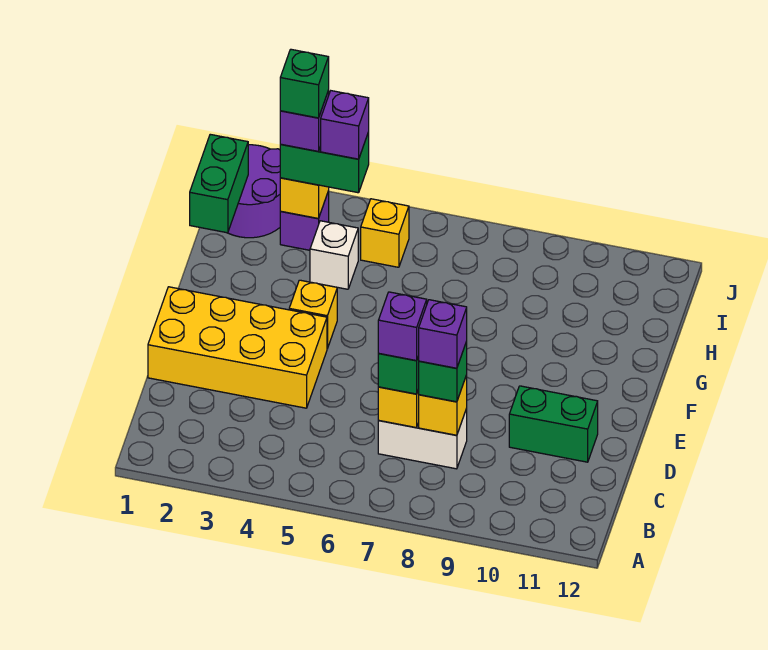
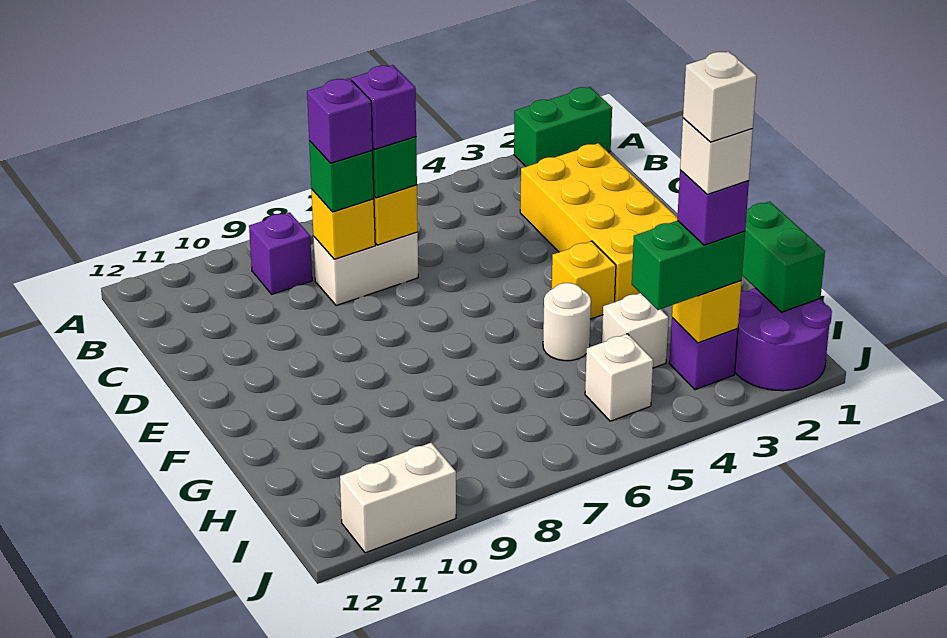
yellow 2x4 brick [148,287,327,408] -> yellow 2x4 brick turned to [520,143,678,302]
green 1x2 brick [509,386,598,462] -> green 1x2 brick moved to [514,87,612,167]
none -> white 1x1 round brick [543,283,591,361]
green 1x1 brick [280,49,329,118] -> white 1x1 brick [680,118,753,194]
none -> white 1x1 brick [683,51,757,142]
purple 1x1 brick [321,91,369,159] -> purple 1x1 brick moved to [249,212,312,294]
yellow 1x1 brick [361,199,409,267] -> white 1x1 brick [585,334,653,421]
none -> white 1x2 brick [340,443,456,553]

